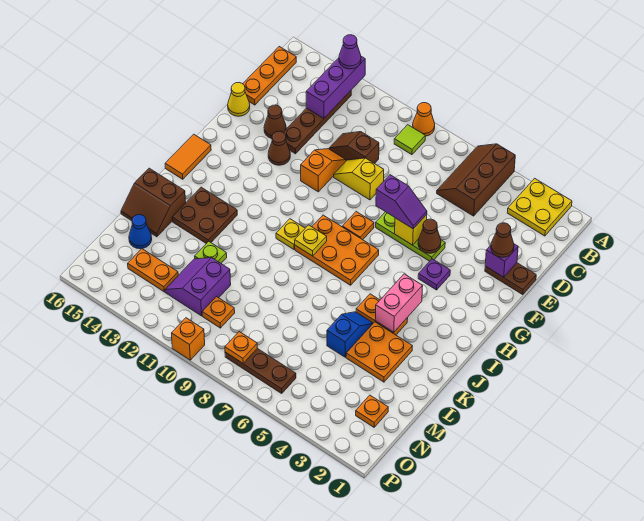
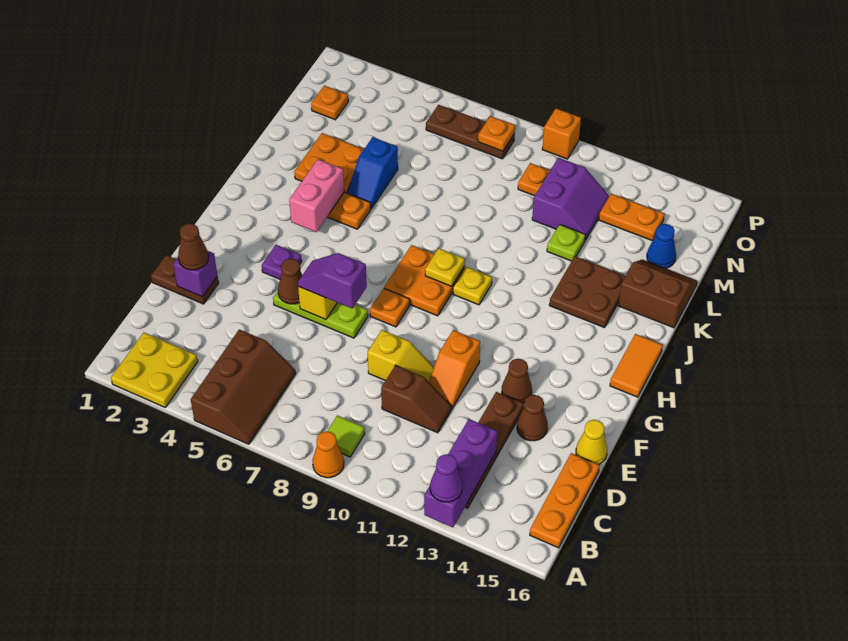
orange 2x3 plate [295,215,379,285] -> orange 2x2 plate [384,245,465,316]

